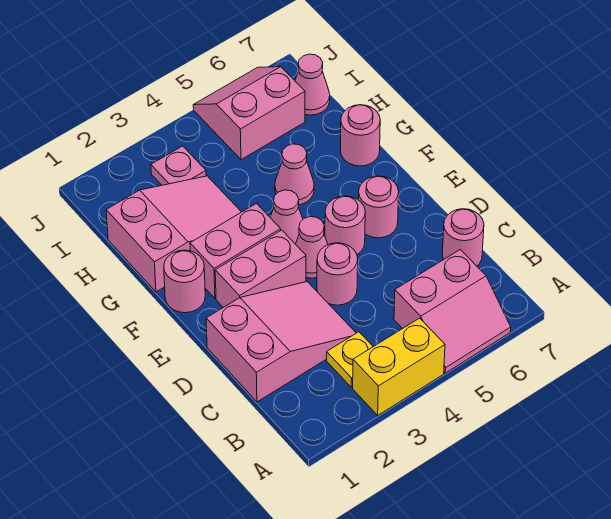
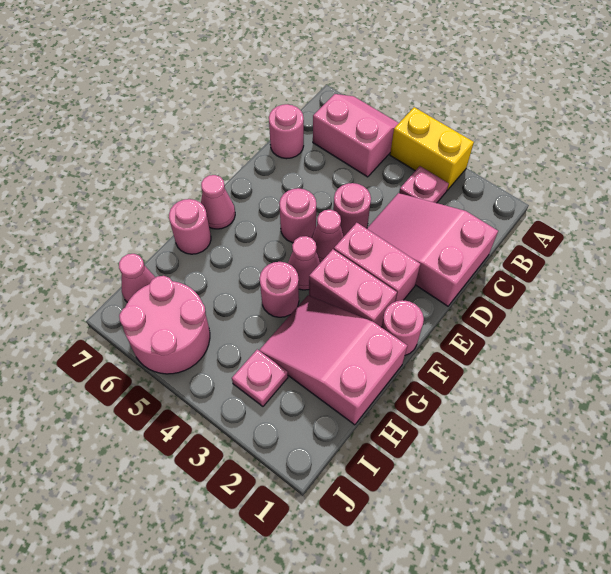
yellow 1x1 plate [327,332,373,387] -> pink 1x1 plate [399,166,449,203]
pink 1x1 round brick [358,176,399,238] -> pink 1x1 round brick moved to [260,262,299,317]
pink 1x1 cone [275,144,314,205] -> pink 1x1 cone moved to [201,175,235,229]
pink 2x2 slope [193,67,305,160] -> pink 2x2 round brick [119,276,210,374]

